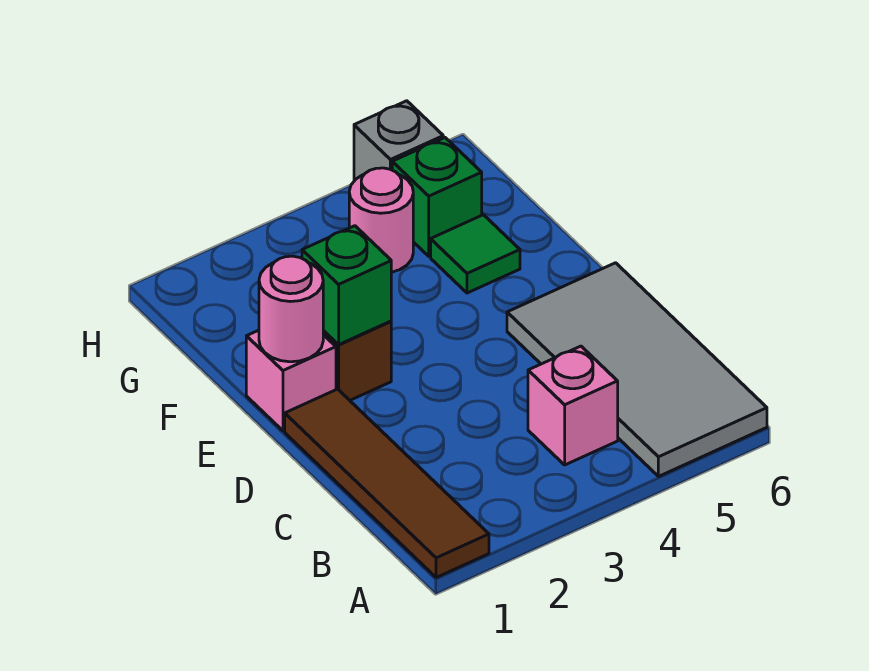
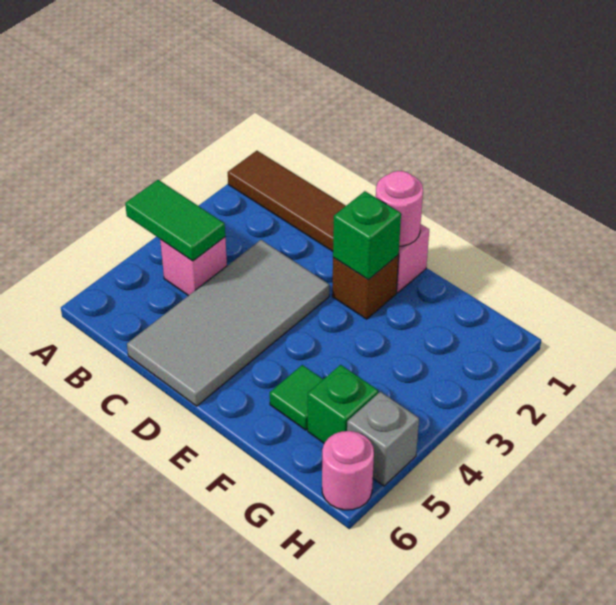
none -> green 1x2 tile [125,180,225,261]
grey 2x4 tile [507,263,767,476] -> grey 2x4 tile turned to [127,240,329,406]
pink 1x1 round brick [349,168,413,272] -> pink 1x1 round brick moved to [322,431,374,510]

